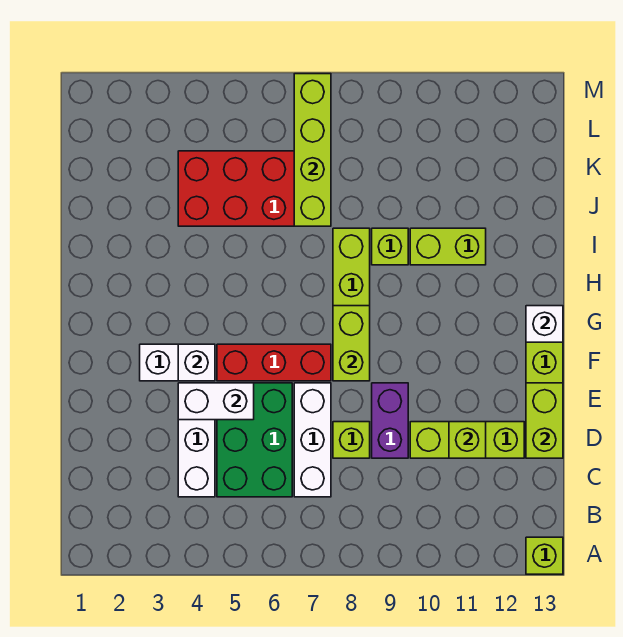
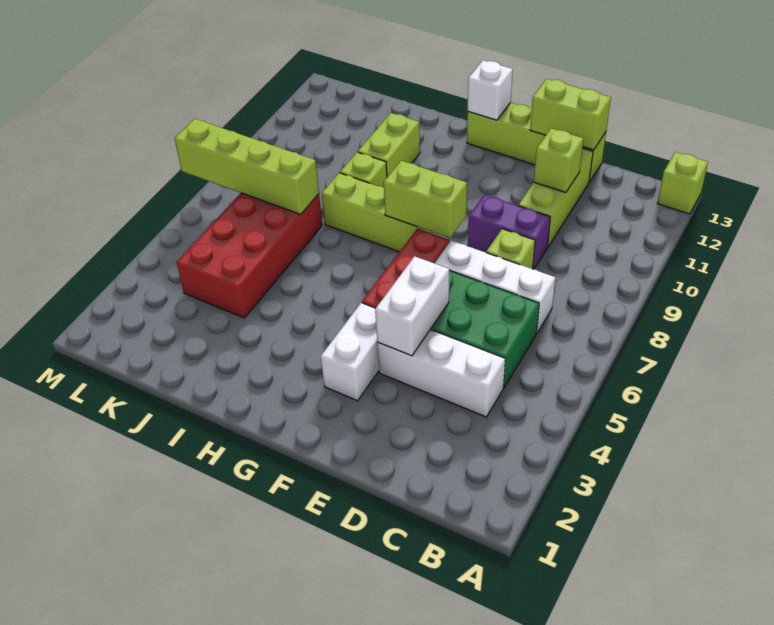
white 1x1 brick [178,344,215,381] -> none

